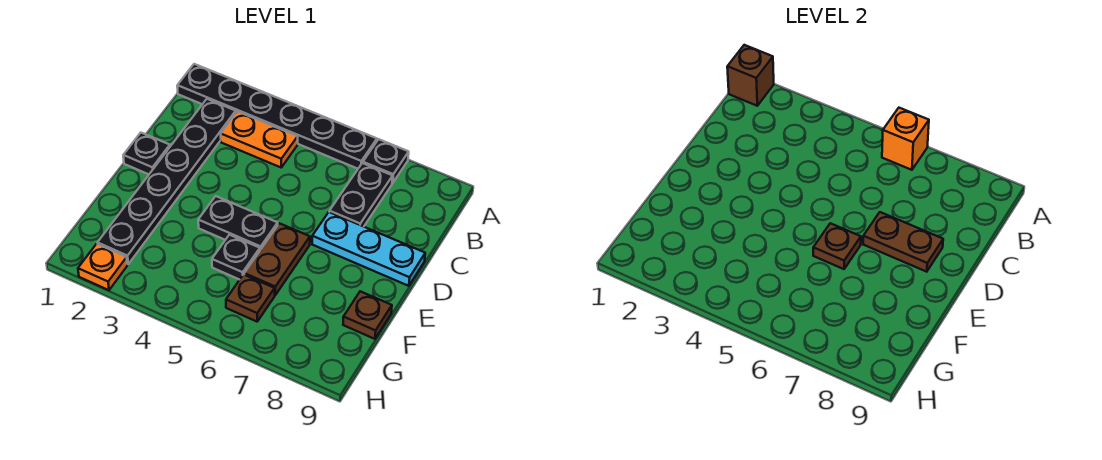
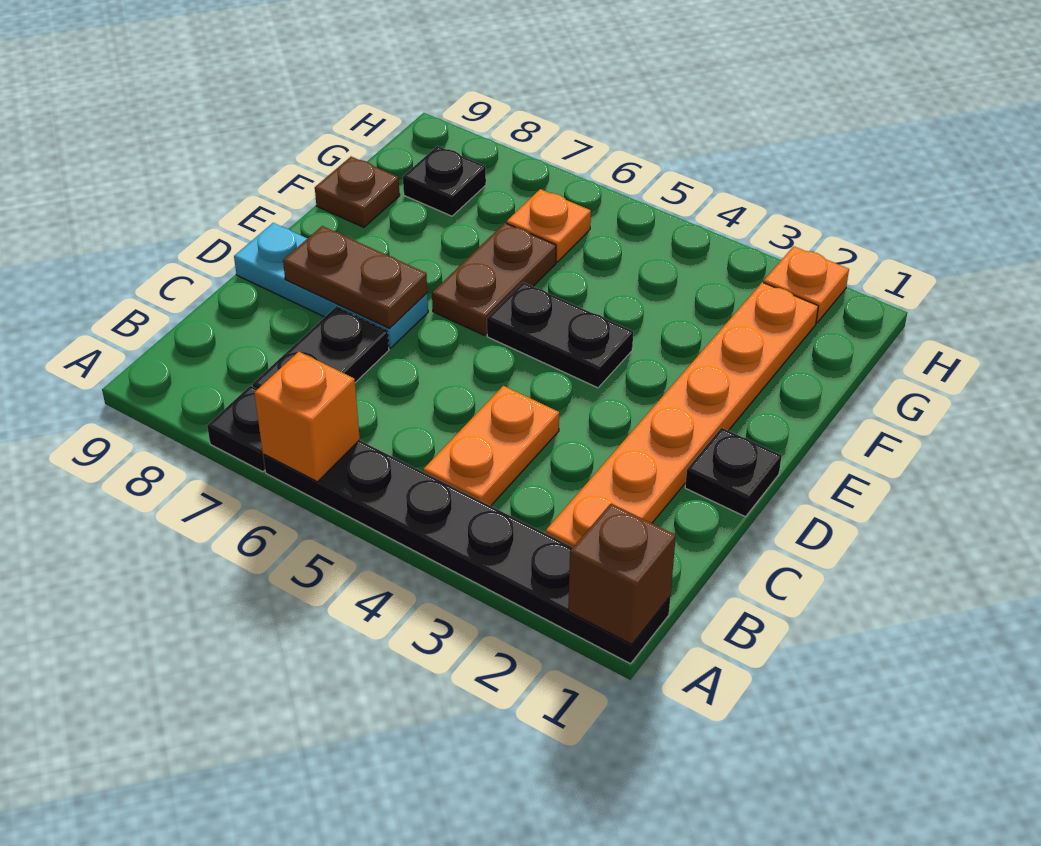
black 1x6 plate [98,99,236,264] -> orange 1x6 plate [546,282,818,547]
orange 1x2 plate [221,111,298,167] -> orange 1x2 plate turned to [423,386,559,506]
brown 1x1 plate [813,223,861,269] -> none
black 1x1 plate [212,235,260,280] -> black 1x1 plate moved to [403,146,486,216]
brown 1x1 plate [226,275,275,322] -> orange 1x1 plate [507,189,591,262]

